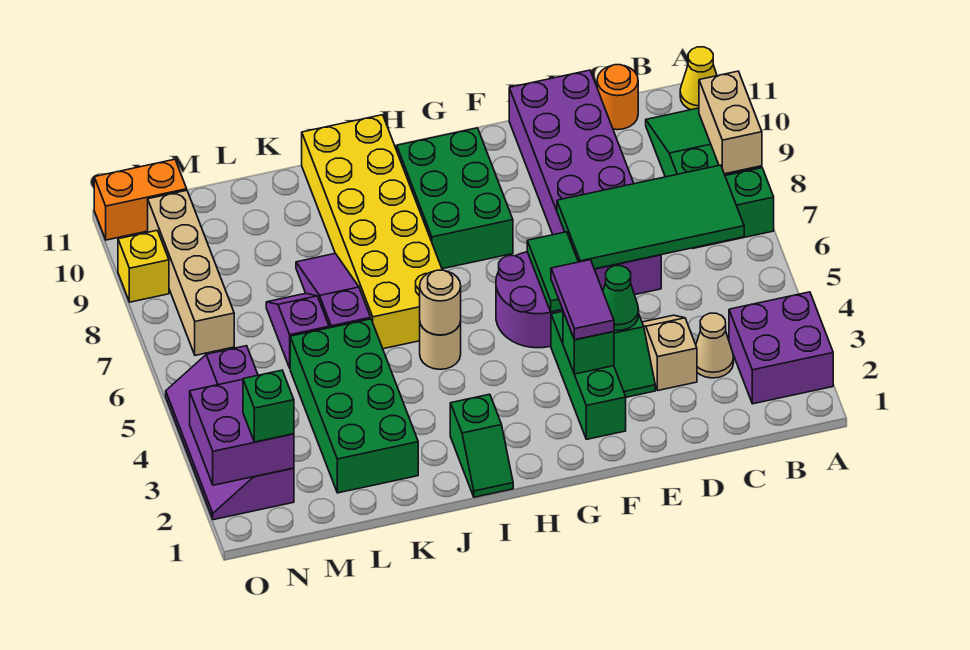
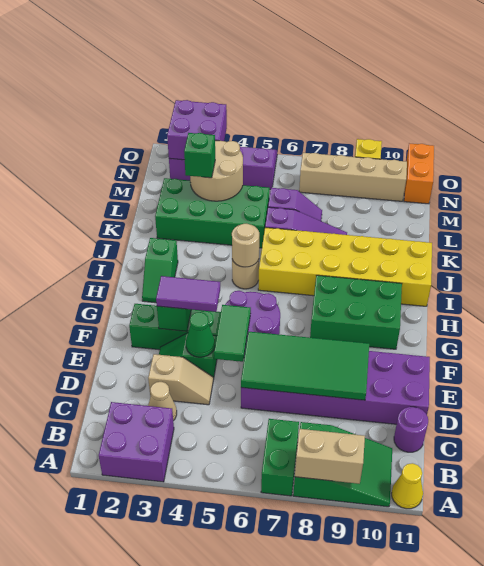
green 2x4 tile [557,165,744,269] -> green 2x4 tile turned to [241,332,369,400]
orange 1x1 round brick [597,65,638,130] -> purple 1x1 round brick [394,407,428,452]
green 1x2 tile [527,232,578,312] -> green 1x2 tile turned to [214,305,251,362]
green 1x2 slope [450,394,513,497] -> green 1x2 slope turned to [142,238,178,303]
none -> tan 2x2 round brick [190,141,243,201]
green 1x1 brick [243,370,294,442] -> green 1x1 brick moved to [184,133,215,178]

